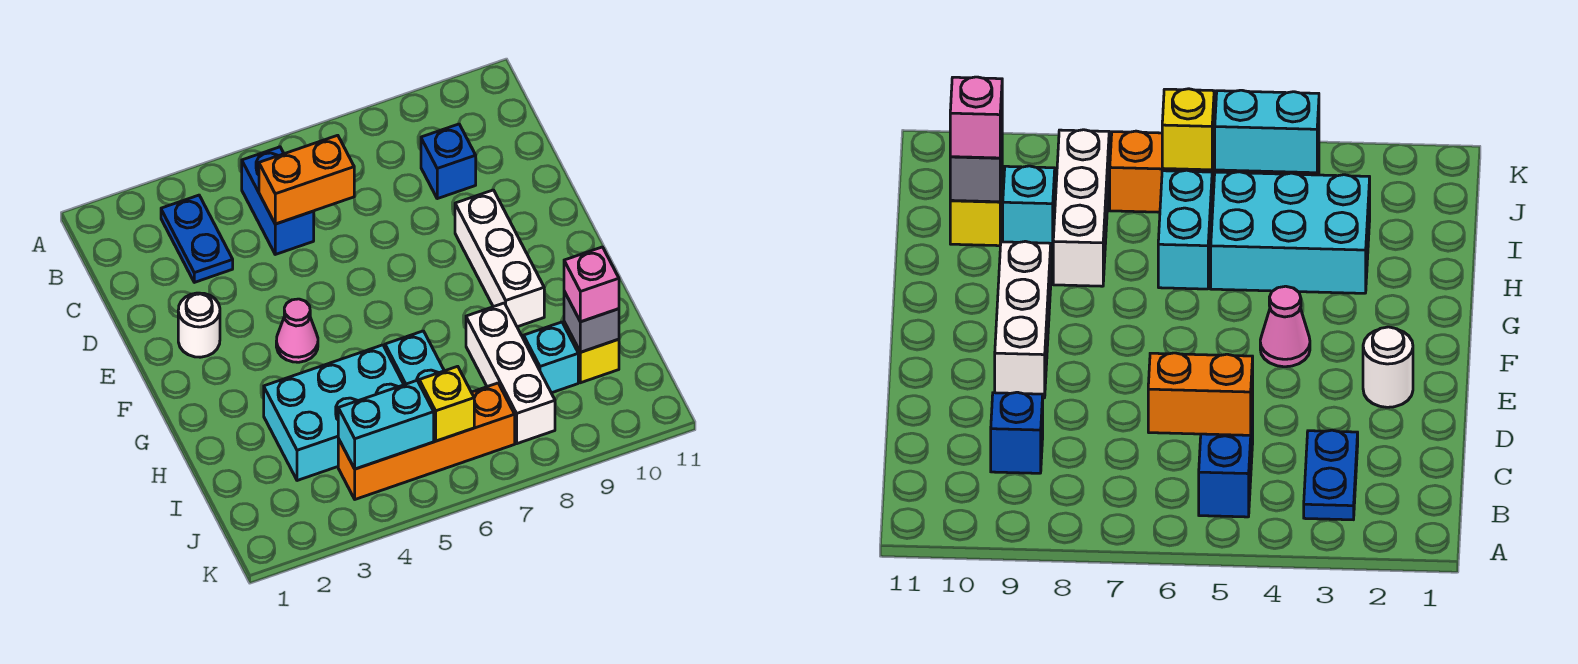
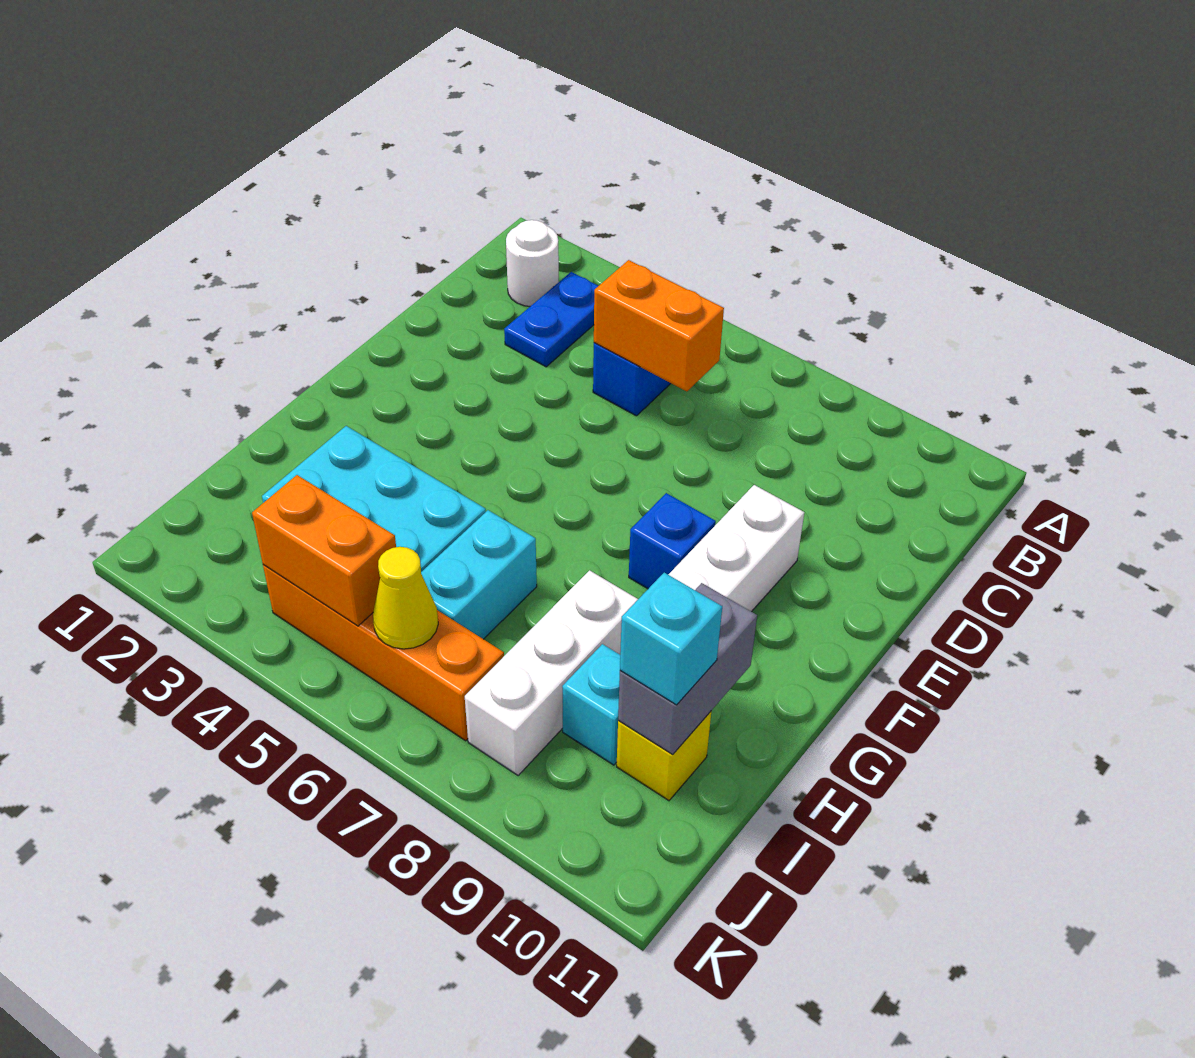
blue 1x1 brick [421,124,476,199] -> blue 1x1 brick moved to [629,493,716,589]
white 1x1 round brick [178,293,220,357] -> white 1x1 round brick moved to [506,220,559,306]
pink 1x1 cone [276,299,318,362] -> none
grey 1x1 brick [564,291,619,352] -> grey 1x2 brick [618,583,757,754]
pink 1x1 brick [564,247,619,322] -> cyan 1x1 brick [620,573,722,705]
cyan 1x2 brick [338,381,434,469] -> orange 1x2 brick [252,475,396,626]
yellow 1x1 brick [419,366,474,441] -> yellow 1x1 cone [373,547,438,649]

